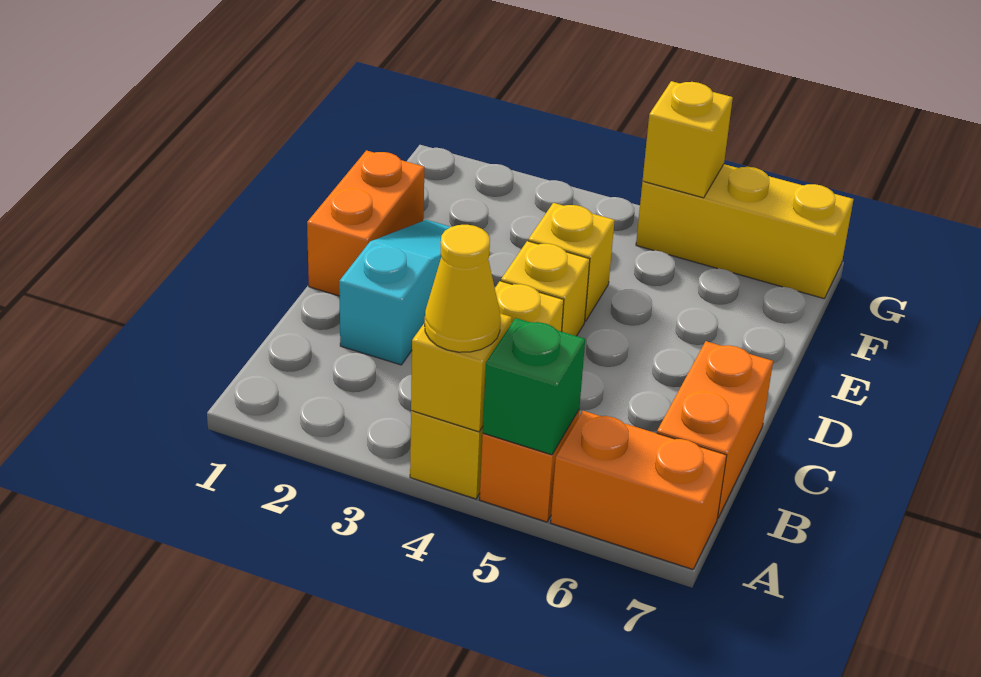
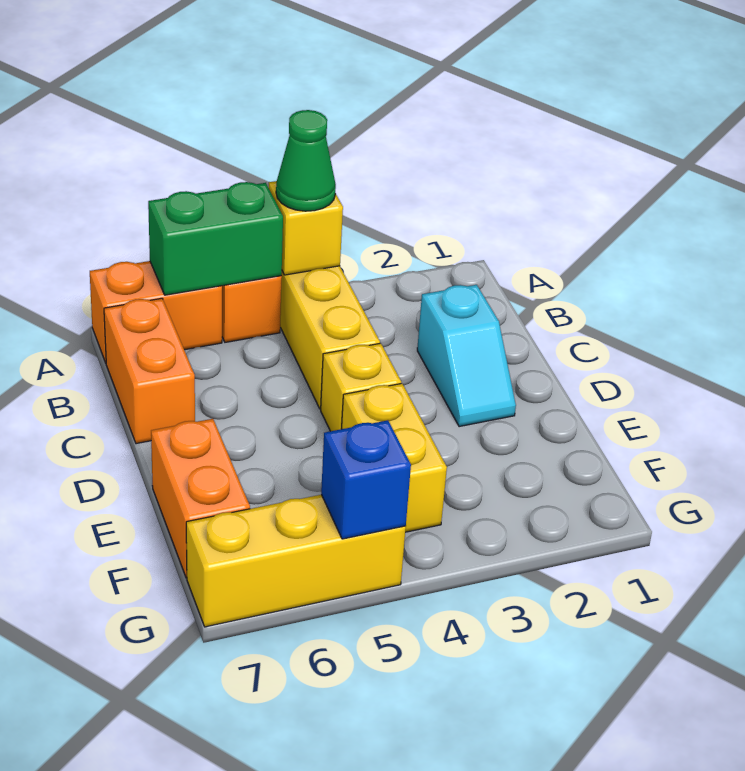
yellow 1x1 cone [425,225,501,352] -> green 1x1 cone [276,110,336,211]
green 1x1 brick [483,318,585,455] -> green 1x2 brick [148,182,283,295]
cyan 1x3 slope [339,220,450,365] -> cyan 1x2 slope [417,285,516,427]
orange 1x2 brick [307,150,424,296] -> orange 1x2 brick moved to [151,419,250,578]
yellow 1x1 brick [528,203,615,321] -> yellow 1x2 brick [342,384,447,532]
yellow 1x1 brick [643,81,733,198] -> blue 1x1 brick [321,420,411,539]

